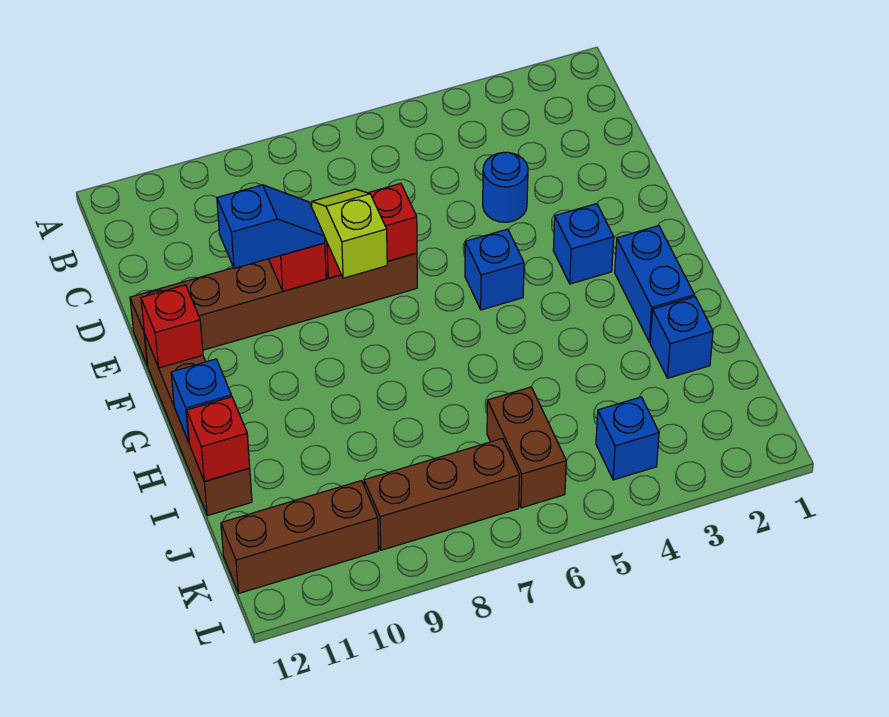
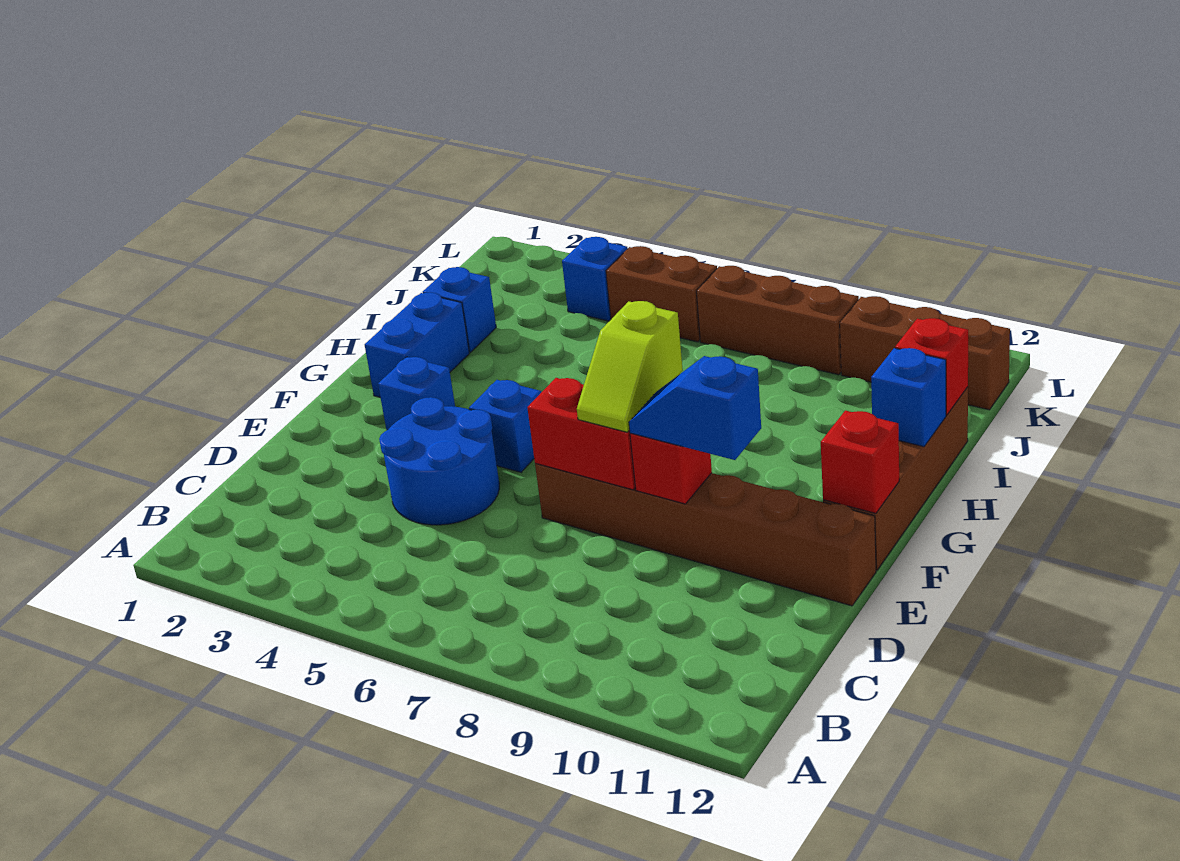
blue 1x1 round brick [483,152,528,222] -> blue 2x2 round brick [379,397,499,525]
brown 1x2 brick [487,387,566,508] -> brown 1x2 brick turned to [606,246,717,342]

